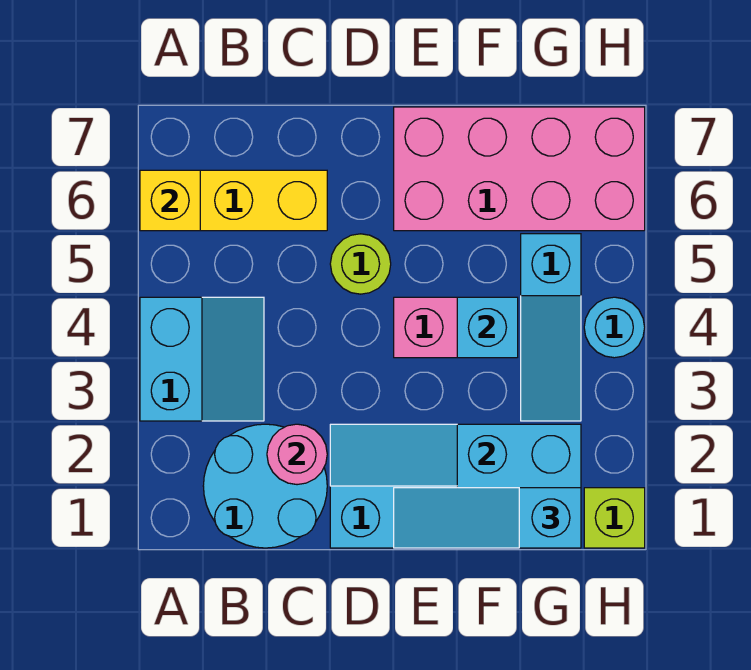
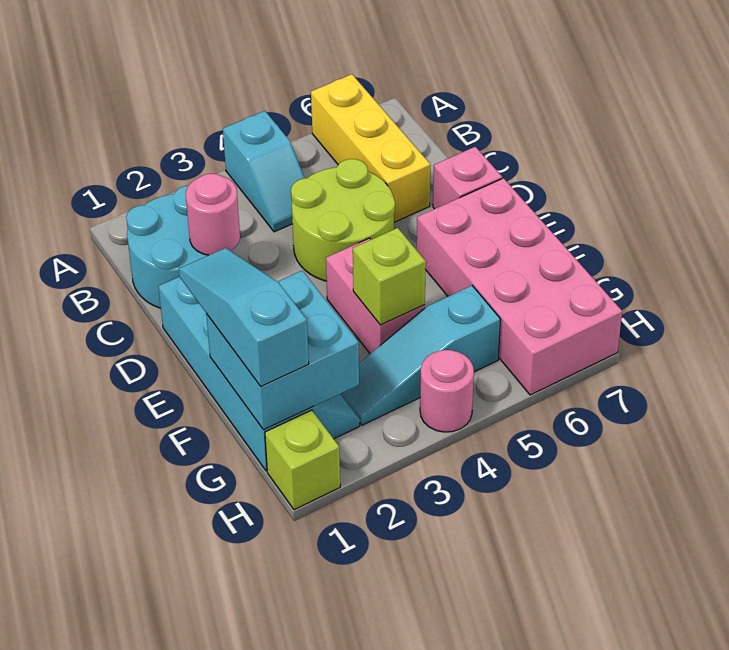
cyan 2x2 slope [140,297,264,421] -> cyan 1x2 slope [223,111,305,232]
yellow 1x1 brick [140,170,200,231] -> none
lime 1x1 round brick [330,234,391,294] -> lime 2x2 round brick [291,159,395,281]
none -> pink 1x1 brick [433,147,502,209]
cyan 1x1 brick [457,297,518,358] -> lime 1x1 brick [353,228,426,325]
cyan 1x1 round brick [584,297,645,358] -> pink 1x1 round brick [420,350,474,432]

